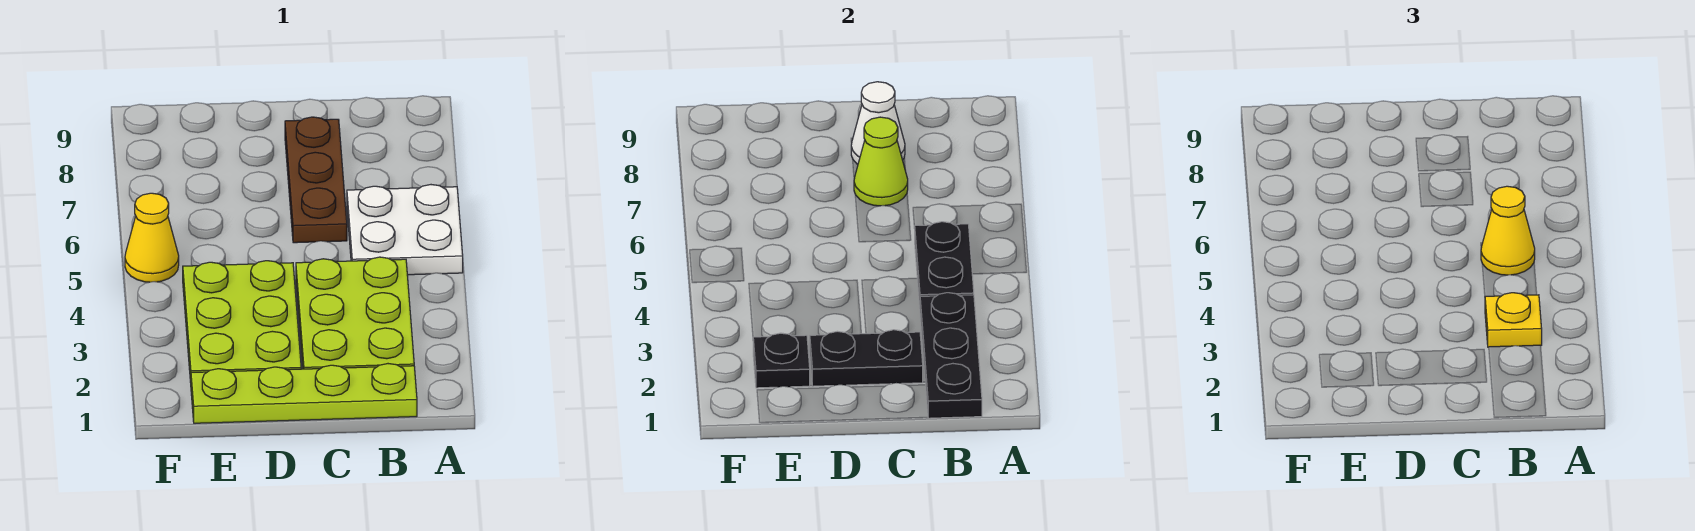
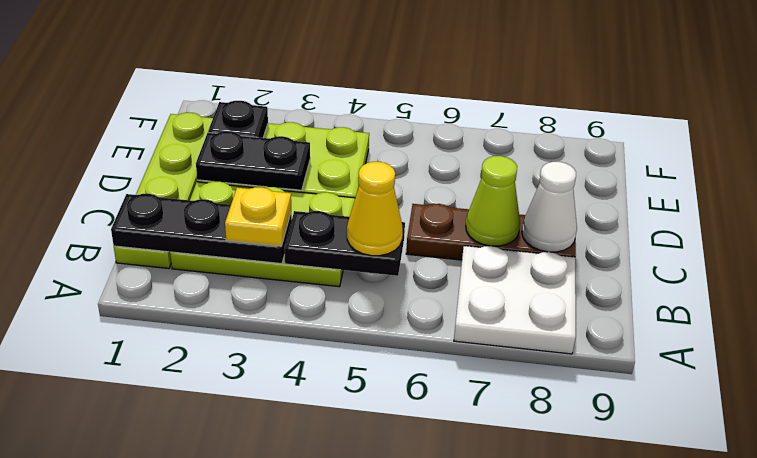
white 2x2 plate [347,185,463,275] -> white 2x2 plate moved to [454,246,576,354]
black 1x2 plate [810,330,923,386] -> black 1x2 plate turned to [196,131,310,190]
yellow 1x1 cone [125,193,179,282] -> none

